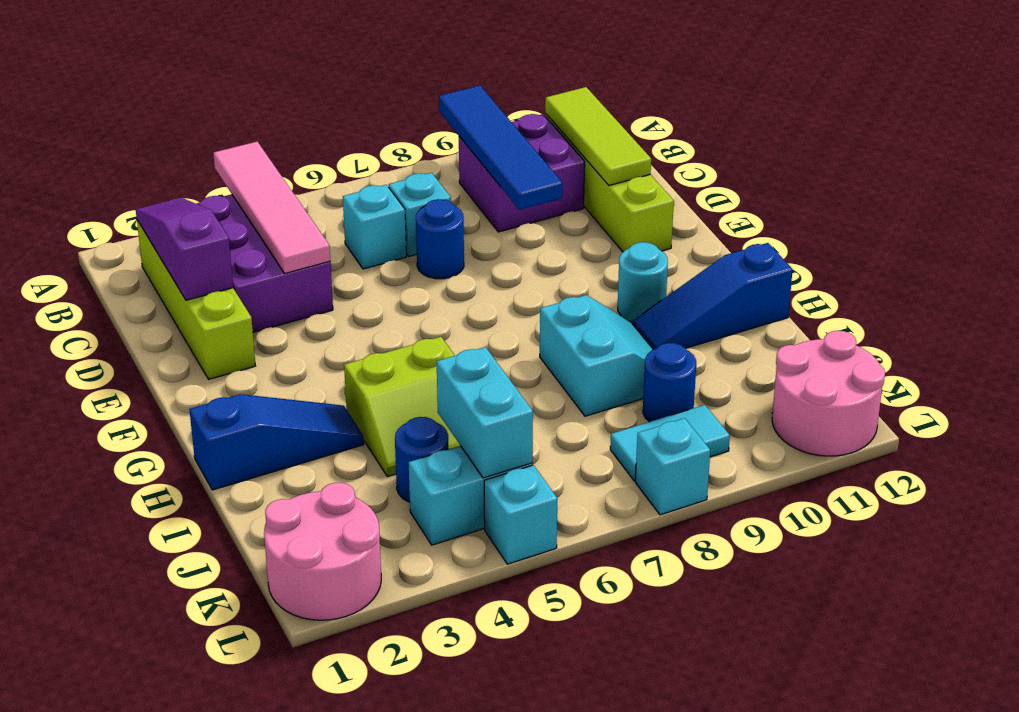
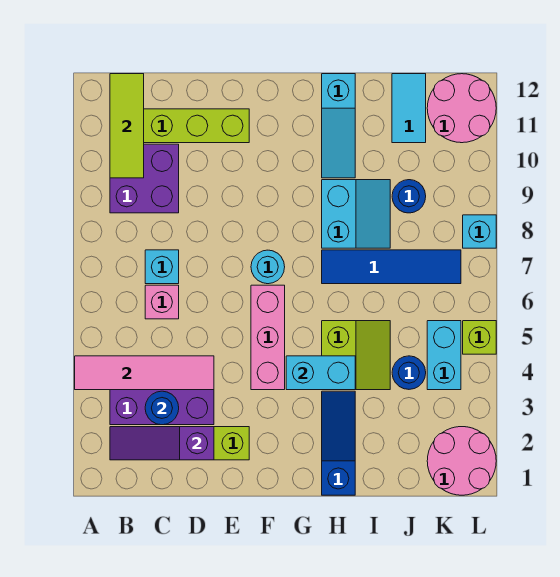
blue 1x4 tile [439,85,562,210] -> blue 1x4 tile moved to [322,250,461,284]
lime 1x3 tile [545,87,651,185] -> lime 1x3 tile turned to [110,74,144,178]
cyan 1x1 brick [343,185,407,269] -> pink 1x1 brick [145,285,179,319]
blue 1x1 round brick [416,199,464,279] -> blue 1x1 round brick moved to [145,391,179,425]
none -> pink 1x3 brick [251,285,285,390]
cyan 1x1 round brick [618,242,668,322] -> cyan 1x1 round brick moved to [251,250,285,284]
cyan 2x2 slope [540,295,653,416] -> cyan 2x2 slope turned to [322,180,390,248]
blue 1x3 slope [632,243,793,350] -> cyan 1x3 slope [322,74,355,178]
cyan 1x2 brick [437,347,533,478] -> cyan 1x2 brick moved to [286,356,355,390]
cyan 1x2 tile [610,405,730,481] -> cyan 1x2 tile moved to [392,74,426,143]
cyan 1x1 brick [484,465,557,564] -> lime 1x1 brick [463,321,496,354]

